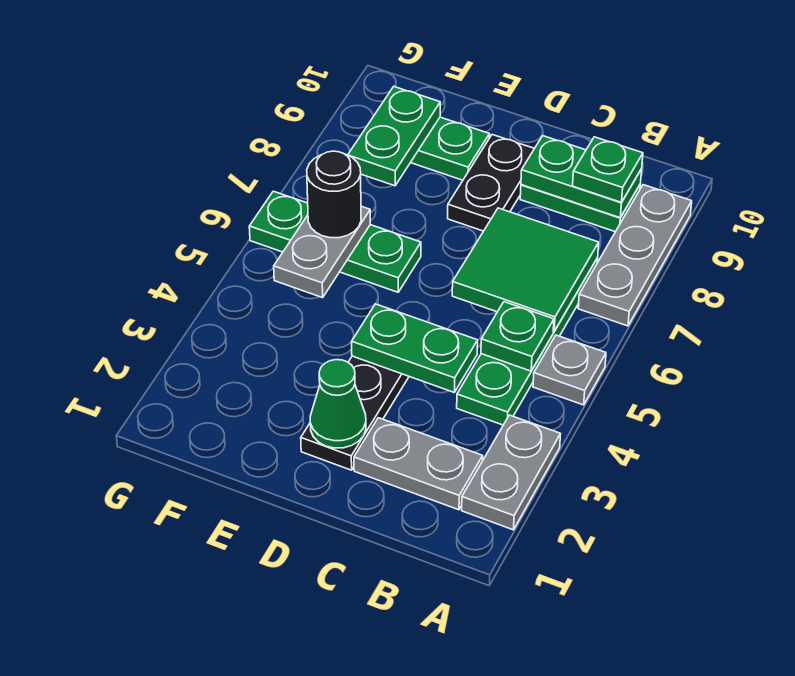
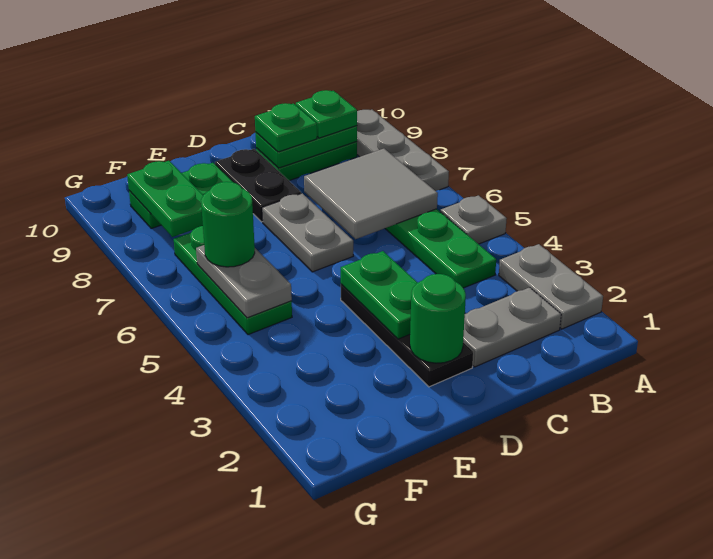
green 1x1 plate [481,302,554,371] -> green 1x1 plate moved to [255,103,317,152]
green 2x2 tile [452,208,599,331] -> grey 2x2 tile [304,149,438,239]
green 1x2 plate [352,304,478,392] -> green 1x2 plate turned to [341,251,418,339]
green 1x1 cone [310,360,366,448] -> green 1x1 round brick [410,274,466,363]
none -> grey 1x2 plate [262,193,353,272]
green 1x3 plate [249,191,421,292] -> green 1x3 plate turned to [174,226,292,335]
black 1x1 round brick [307,151,361,238] -> green 1x1 round brick [201,182,255,267]

